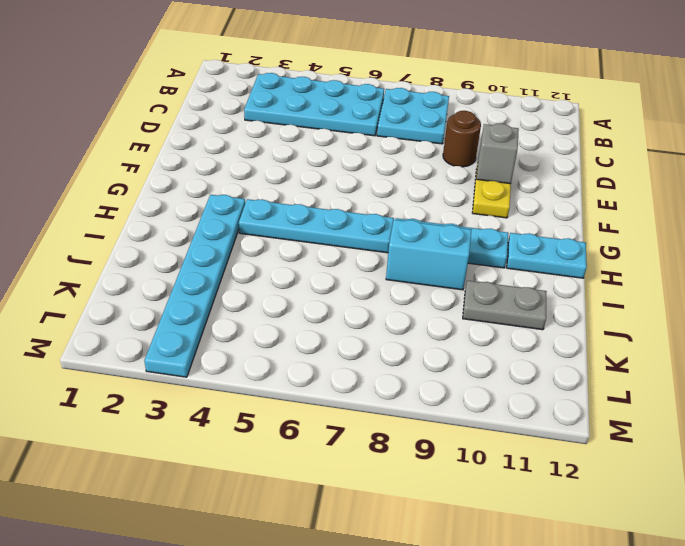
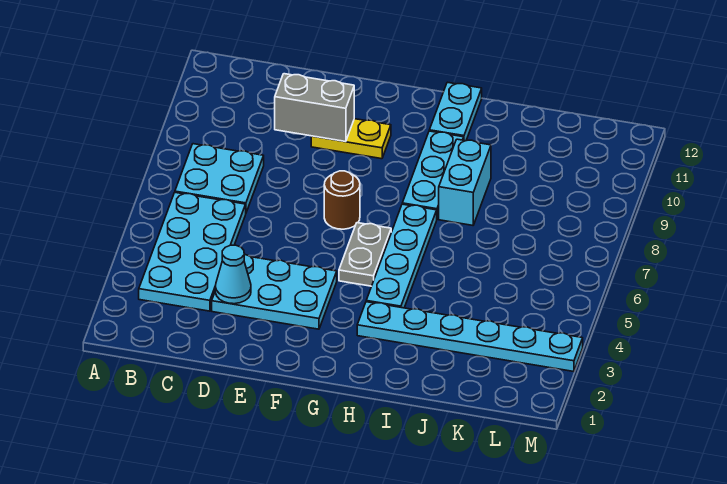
none -> cyan 2x3 plate [212,254,337,329]
none -> cyan 1x1 cone [215,245,251,304]
brown 1x1 round brick [443,111,481,167] -> brown 1x1 round brick moved to [324,171,360,229]
grey 1x1 brick [476,124,519,184] -> grey 1x2 brick [275,74,354,142]
grey 1x2 plate [463,281,547,330] -> grey 1x2 plate moved to [339,223,391,286]

